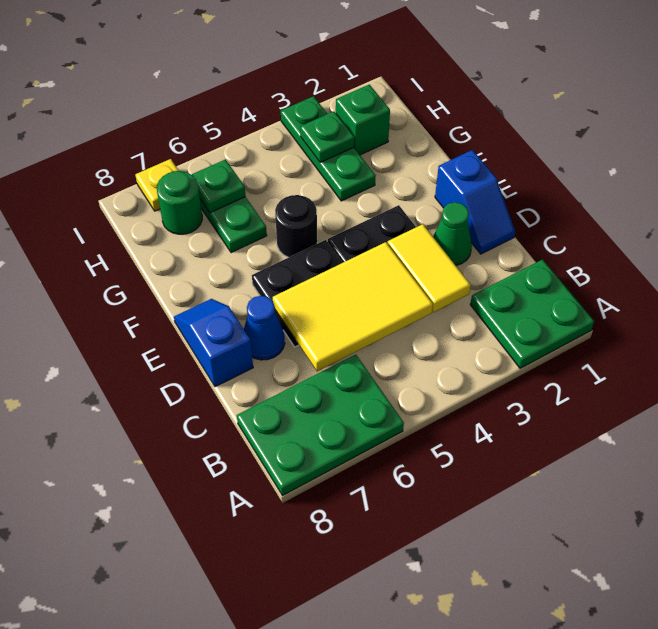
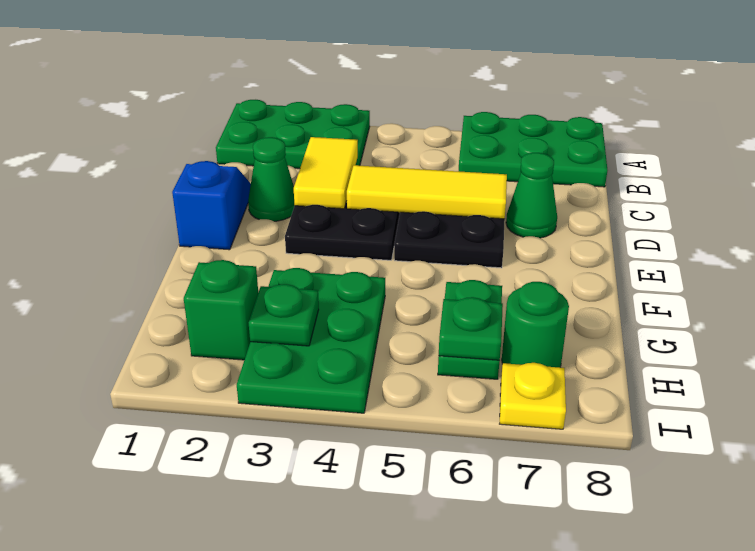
green 2x2 plate [470,260,594,368] -> green 2x3 plate [216,100,370,169]
yellow 2x3 tile [273,242,433,371] -> yellow 1x3 tile [347,165,507,219]
blue 1x1 cone [244,296,285,360] -> green 1x1 cone [506,153,557,238]
blue 1x2 slope [174,299,253,387] -> none
black 1x1 round brick [275,195,317,257] -> none
green 1x3 plate [281,96,376,201] -> green 2x3 plate [237,268,385,413]

